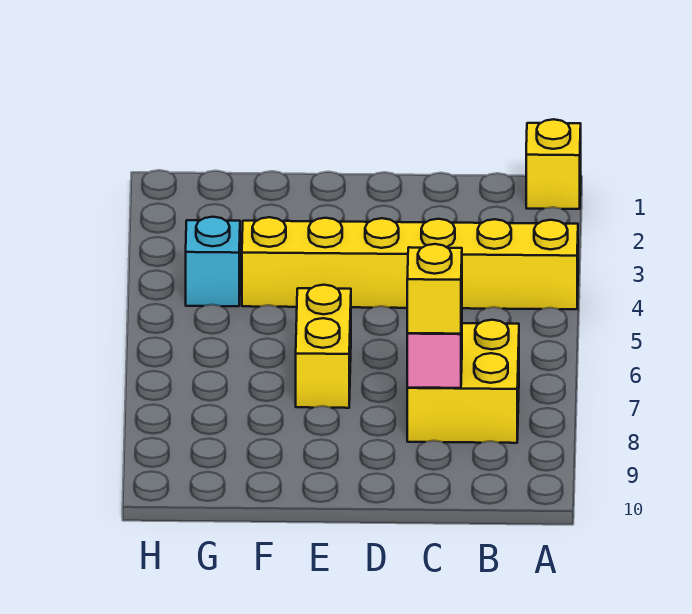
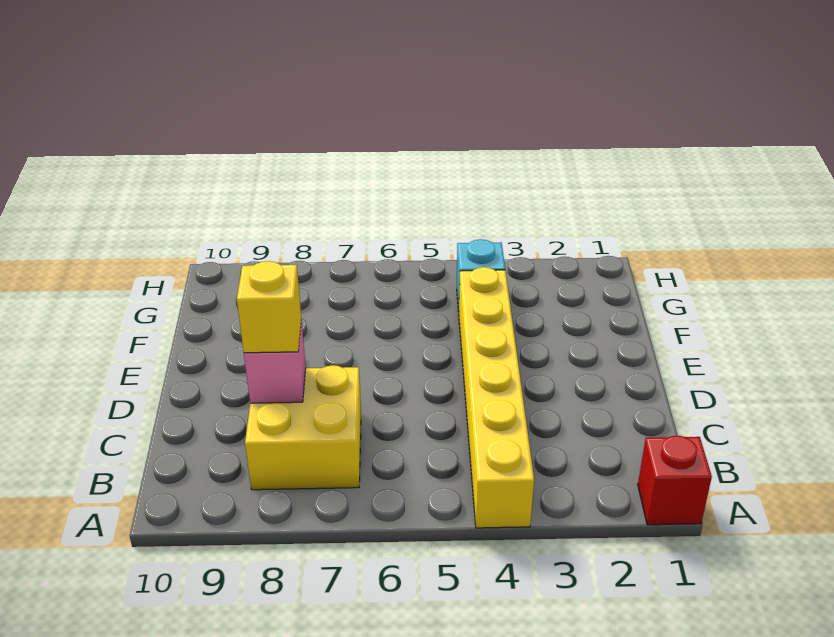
yellow 1x1 brick [526,119,581,209] -> red 1x1 brick [638,436,712,525]
yellow 1x2 brick [296,285,351,408] -> none

